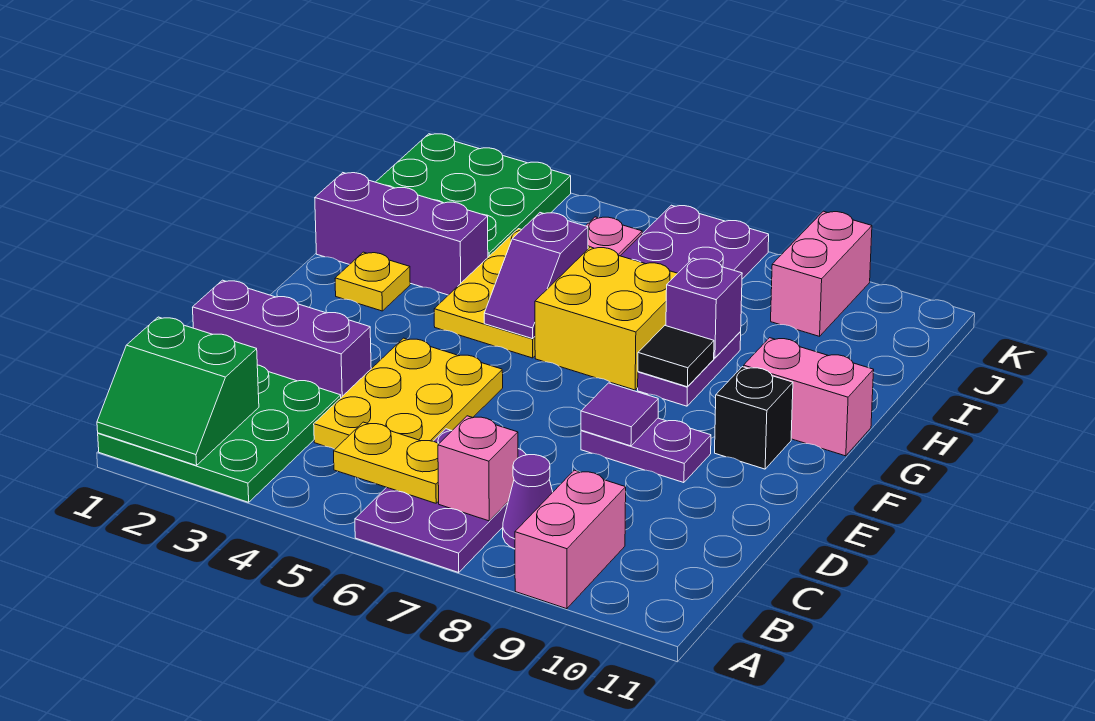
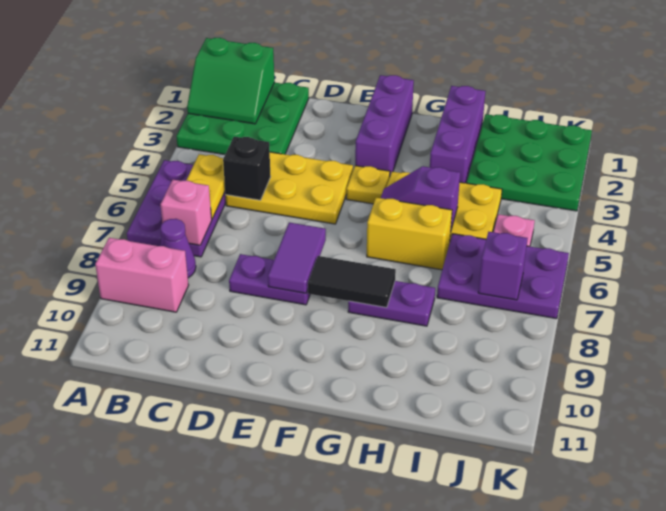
green 2x2 slope [97,317,259,466] -> green 2x2 slope turned to [187,38,274,124]
purple 2x3 plate [355,429,526,573] -> purple 2x3 plate turned to [127,160,226,257]
purple 1x3 brick [193,280,371,397] -> purple 1x3 brick moved to [355,75,414,175]
purple 1x2 plate [581,418,711,483] -> purple 1x2 plate turned to [229,254,310,305]
purple 1x1 tile [581,383,658,446] -> purple 1x2 tile [268,222,326,293]
black 1x1 brick [715,367,793,469] -> black 1x1 brick moved to [223,137,271,200]
yellow 1x1 plate [335,252,410,311] -> yellow 1x1 plate moved to [346,166,390,204]
yellow 2x2 brick [535,247,678,390] -> yellow 1x2 brick [367,198,452,270]
black 1x1 tile [638,326,714,387] -> black 1x2 tile [308,256,396,308]
pink 1x2 brick [744,338,874,456] -> none
purple 1x1 brick [666,258,742,358] -> purple 1x1 brick moved to [478,232,528,300]
pink 1x2 brick [771,211,872,336] -> none

